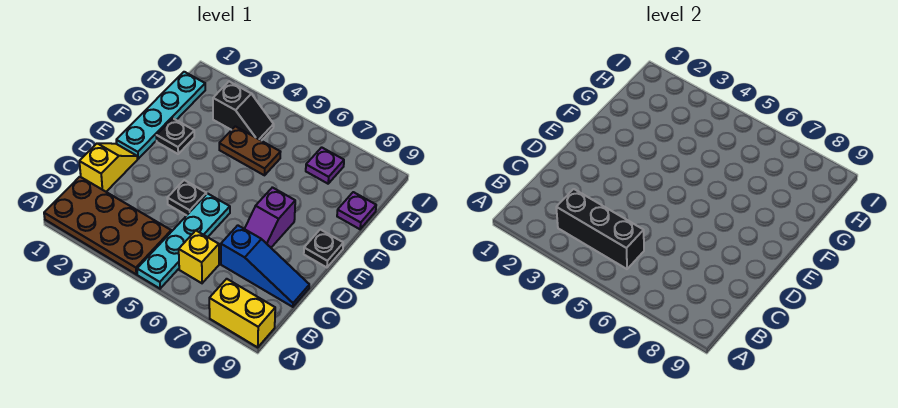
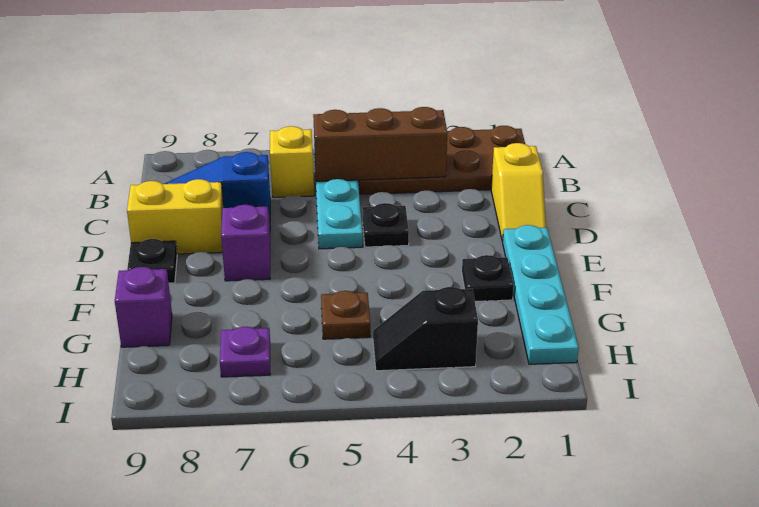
yellow 1x2 brick [209,279,275,347] -> yellow 1x2 brick moved to [127,179,223,254]
black 1x3 brick [556,189,644,269] -> brown 1x3 brick [313,107,447,181]
brown 1x2 plate [219,126,280,175] -> brown 1x1 plate [321,291,370,339]
purple 1x1 plate [337,192,376,229] -> purple 1x1 brick [115,267,172,347]

